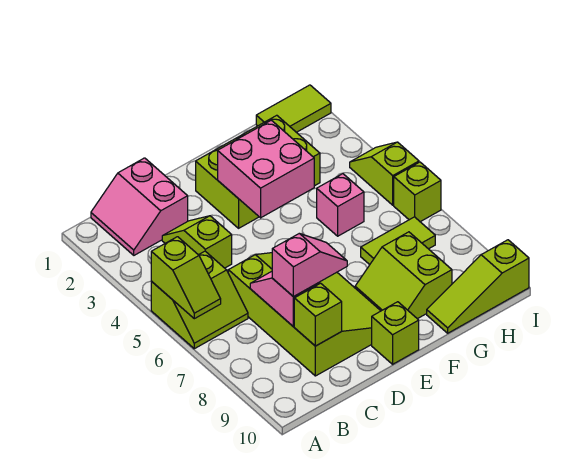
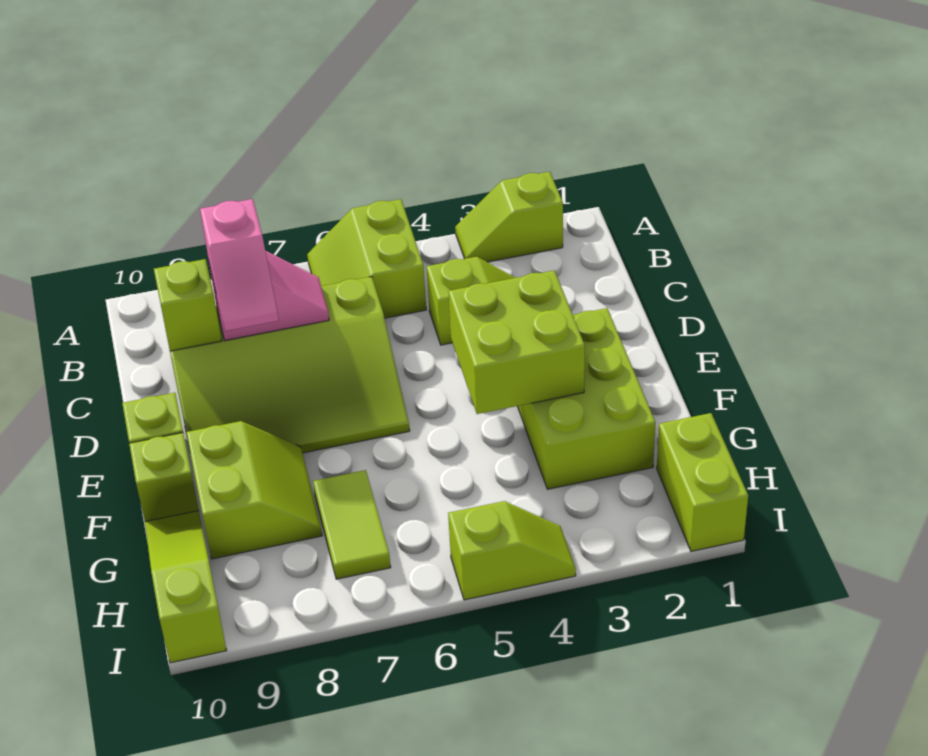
lime 1x2 slope [151,237,221,319] -> lime 1x2 slope moved to [455,172,563,262]
pink 2x2 slope [91,158,188,255] -> none
pink 2x2 brick [218,120,314,218] -> lime 2x2 brick [448,270,585,414]
lime 2x2 slope [355,232,452,319] -> lime 2x2 slope turned to [186,421,322,559]
pink 1x1 brick [317,174,364,236] -> none
lime 1x2 tile [256,85,331,132] -> lime 1x2 brick [657,413,748,551]
lime 1x1 brick [394,162,441,222] -> lime 1x1 brick moved to [129,433,199,521]

